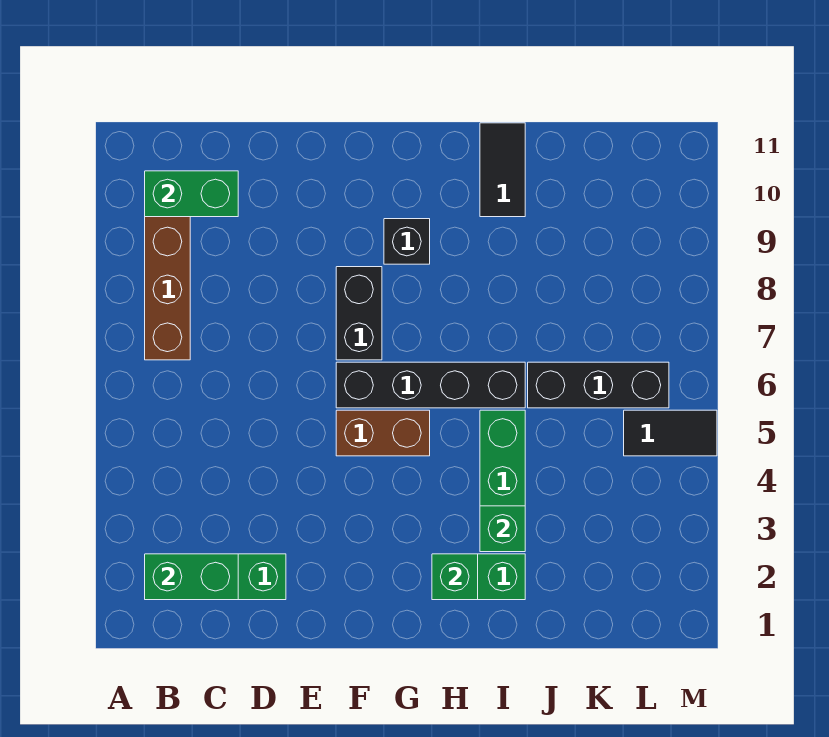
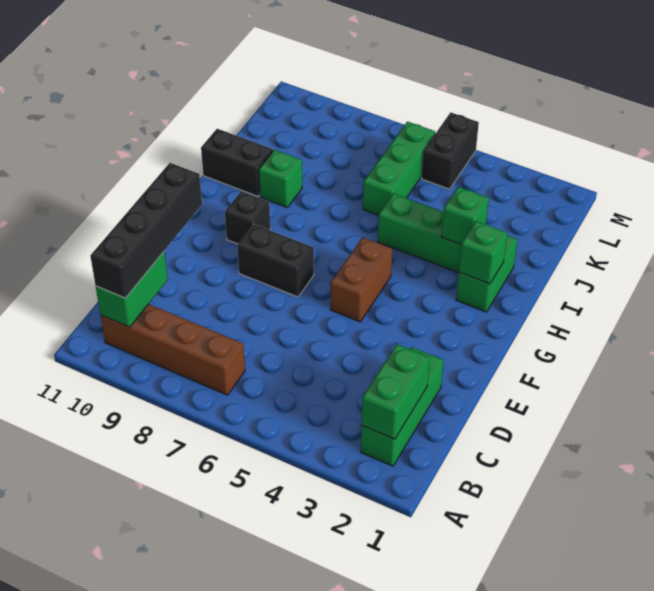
black 1x4 brick [336,362,525,408] -> black 1x4 brick moved to [90,163,202,298]
none -> green 1x1 brick [259,150,302,207]
black 1x2 tile [480,123,525,217] -> black 1x2 brick [201,129,273,197]
black 1x3 brick [528,362,669,408] -> green 1x3 brick [363,122,435,215]
black 1x2 tile [624,410,717,456] -> black 1x2 brick [422,113,479,189]

